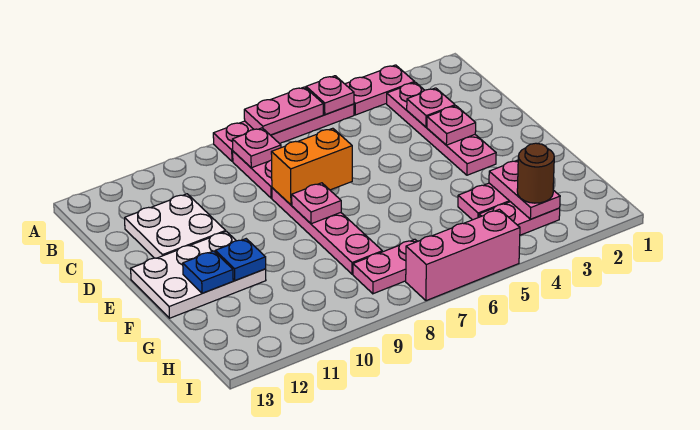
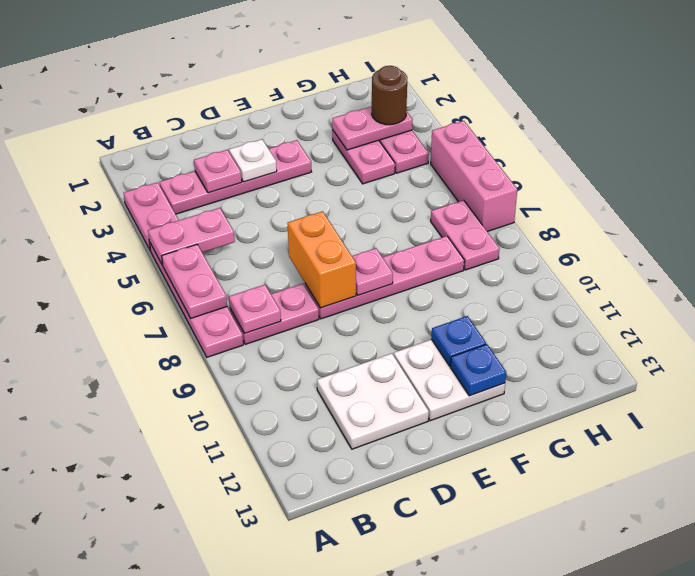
pink 1x1 plate [306,76,354,114] -> pink 1x2 plate [148,208,235,265]
pink 1x1 plate [427,106,476,145] -> white 1x1 plate [229,139,277,182]
white 2x3 plate [131,232,266,318] -> white 2x2 plate [394,339,505,421]

